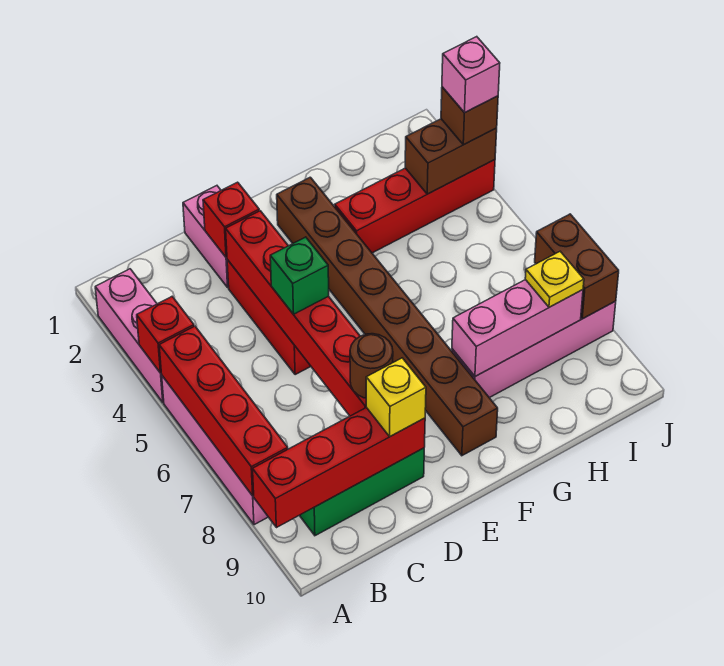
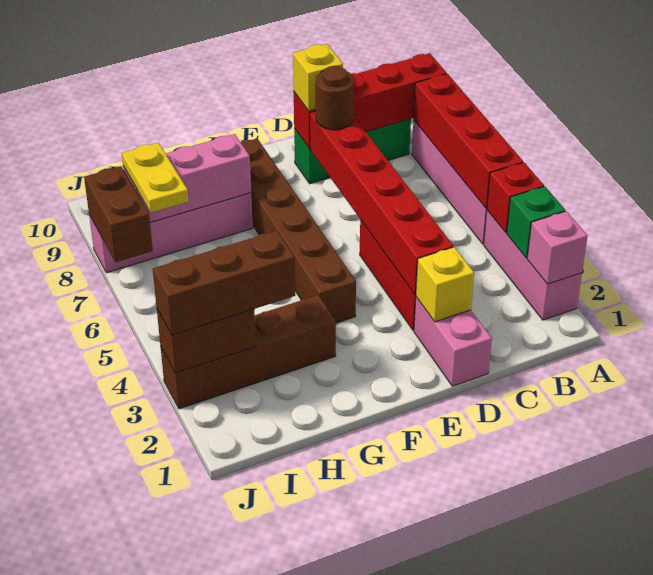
red 1x1 brick [203,182,259,257] -> yellow 1x1 brick [416,247,474,322]
green 1x1 brick [270,237,329,314] -> green 1x1 brick moved to [507,186,565,258]
brown 1x8 brick [277,177,498,456] -> brown 1x6 brick [241,139,356,323]
red 1x4 brick [335,160,495,253] -> brown 1x4 brick [160,295,336,409]
yellow 1x1 plate [525,252,584,307] -> yellow 1x2 plate [122,143,189,213]
brown 1x1 brick [441,87,498,145] -> brown 1x3 brick [153,231,295,335]
pink 1x1 brick [442,37,500,113] -> pink 1x1 brick moved to [527,211,587,284]

